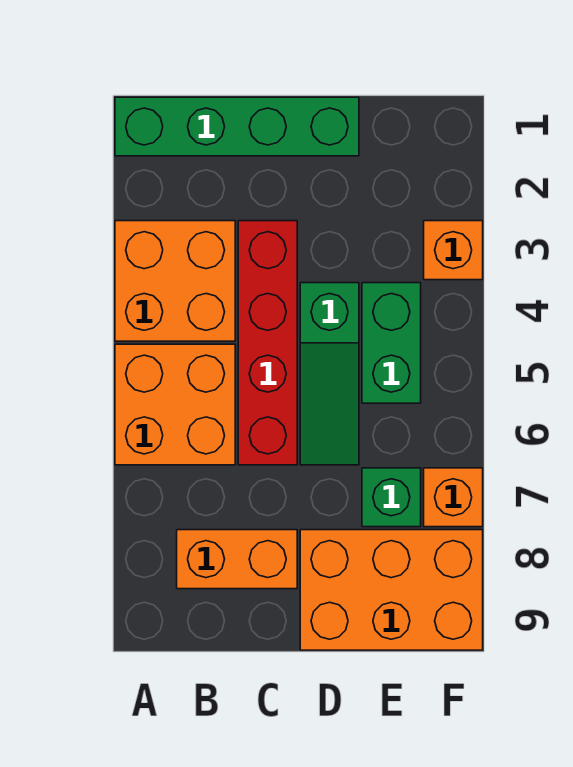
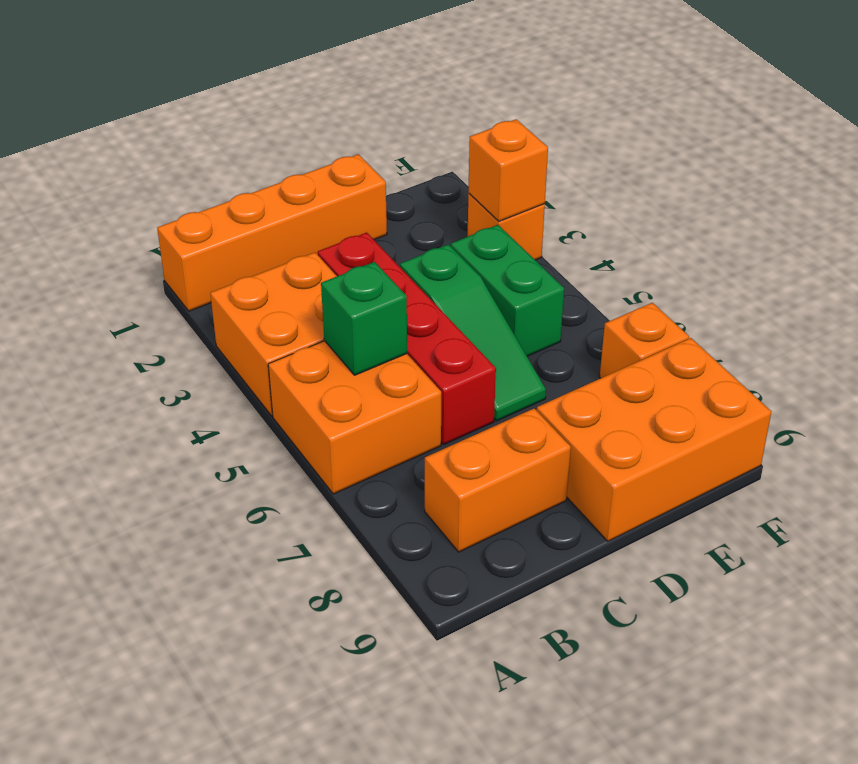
green 1x4 brick [115,97,359,156] -> orange 1x4 brick [157,154,387,311]
green 1x1 brick [362,468,421,527] -> green 1x1 brick moved to [321,262,407,375]
none -> orange 1x1 brick [468,119,548,221]

